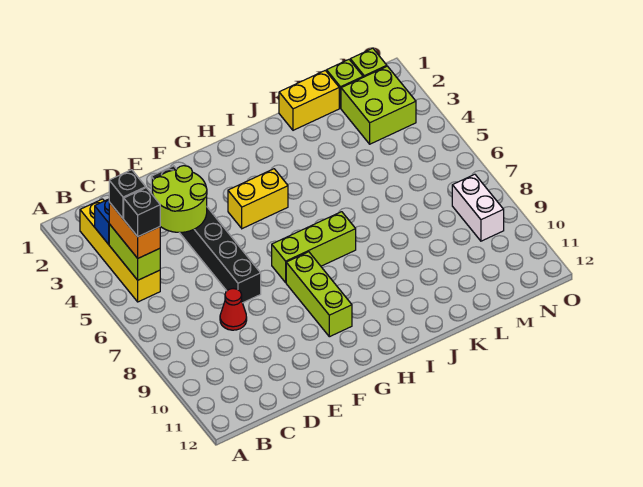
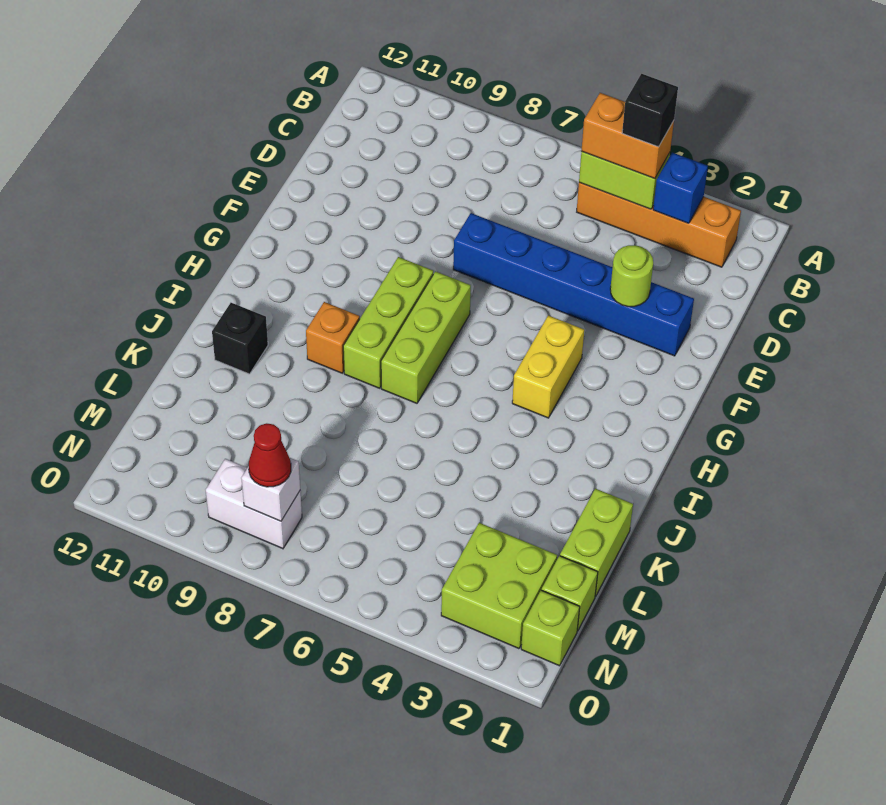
yellow 1x4 brick [80,199,160,302] -> orange 1x4 brick [577,183,741,267]
black 1x1 brick [124,188,160,236] -> black 1x1 brick moved to [212,303,268,374]
lime 2x2 round brick [152,166,207,232] -> lime 1x1 round brick [610,245,653,307]
red 1x1 cone [220,289,247,330] -> red 1x1 cone moved to [249,423,291,487]
black 1x6 brick [151,166,261,303] -> blue 1x6 brick [453,213,694,356]
lime 1x3 brick [286,252,352,337] -> lime 1x3 brick turned to [343,257,433,388]
none -> orange 1x1 brick [306,302,360,373]
yellow 1x2 brick [279,70,339,130] -> lime 1x2 brick [560,489,633,596]
none -> white 1x1 brick [241,458,300,521]

